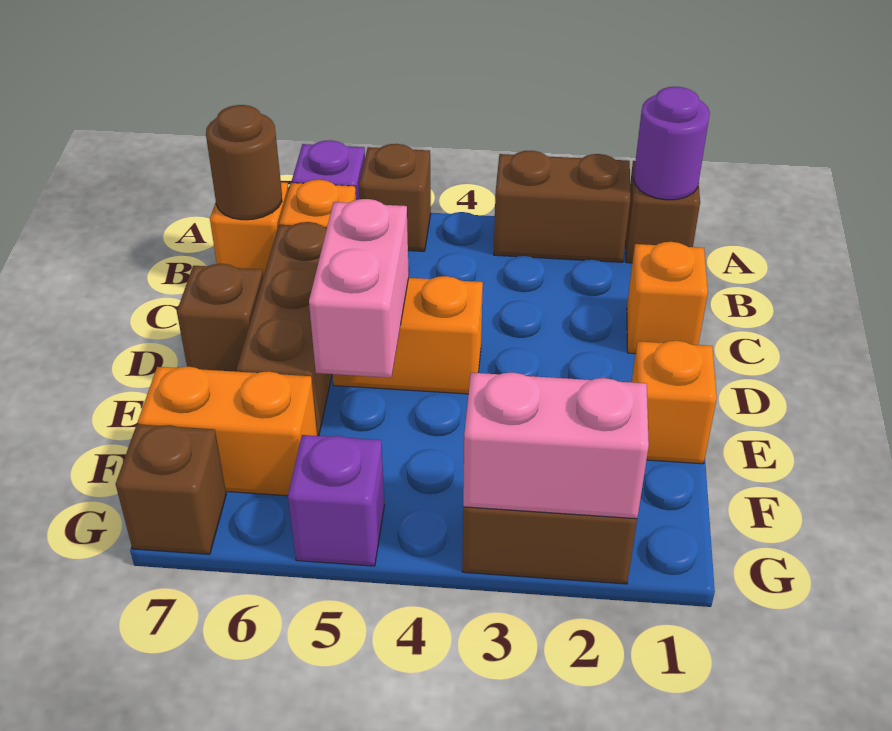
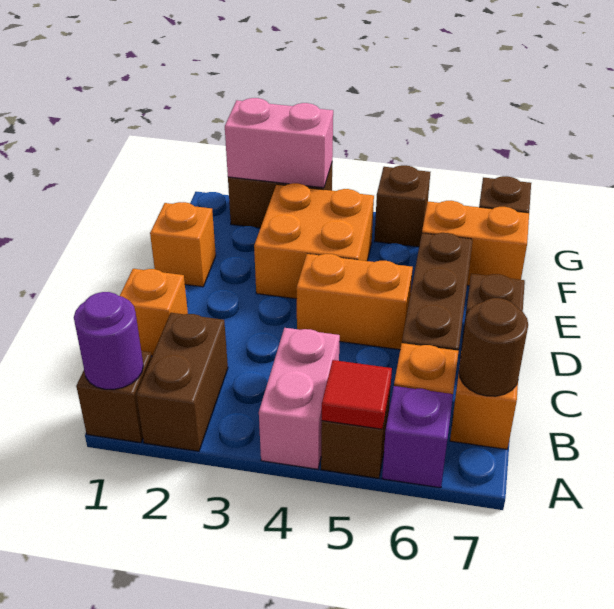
brown 1x2 brick [494,151,630,262] -> brown 1x2 brick turned to [136,313,228,451]
none -> red 1x1 tile [322,360,392,429]
pink 1x2 brick [309,199,409,378] -> pink 1x2 brick moved to [259,328,340,469]
none -> orange 2x2 brick [254,183,374,299]
purple 1x1 brick [288,435,384,566] -> brown 1x1 brick [374,165,430,247]

